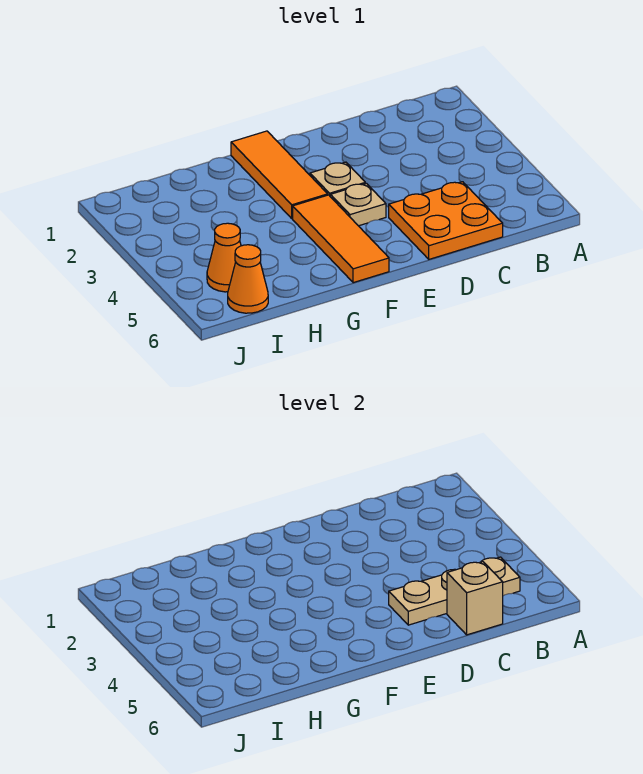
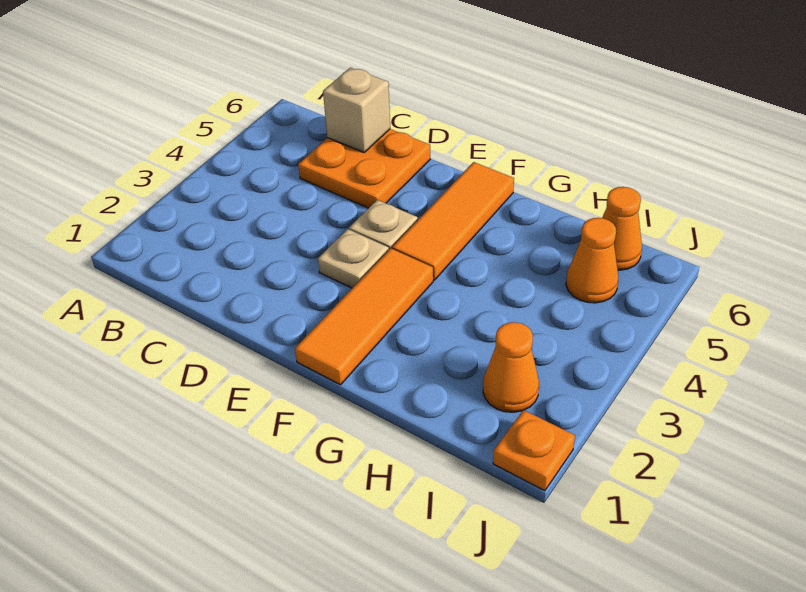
tan 1x3 plate [389,557,520,625] -> none
none -> orange 1x1 cone [483,322,539,412]
none -> orange 1x1 plate [493,410,575,491]

